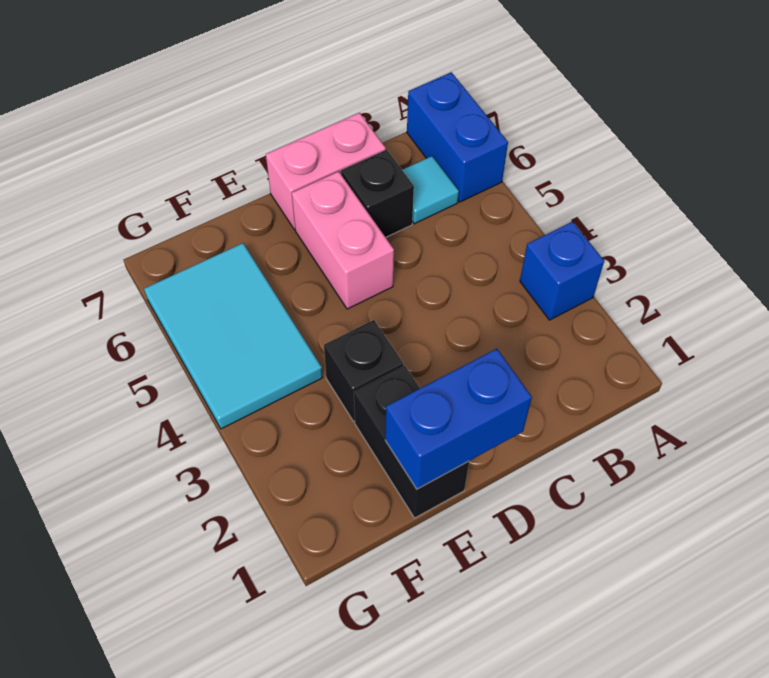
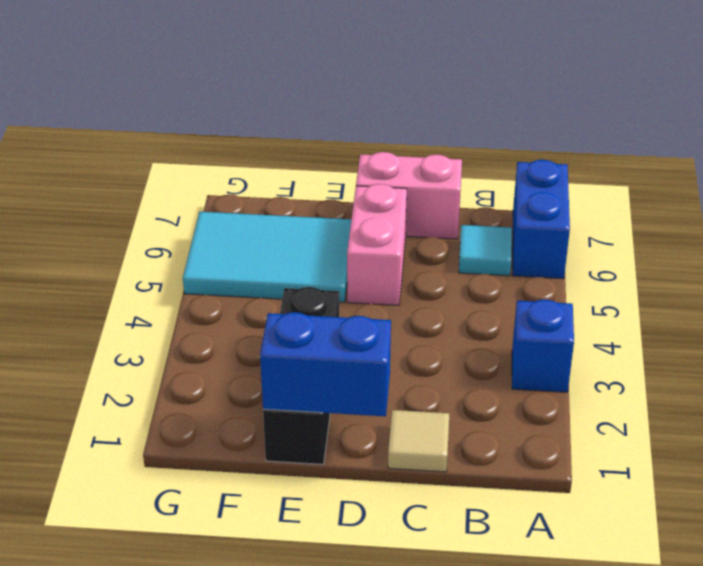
none -> tan 1x1 tile [388,410,449,472]
black 1x1 brick [341,150,414,237] -> none
cyan 2x3 tile [144,243,323,429] -> cyan 2x3 tile turned to [183,212,351,302]

